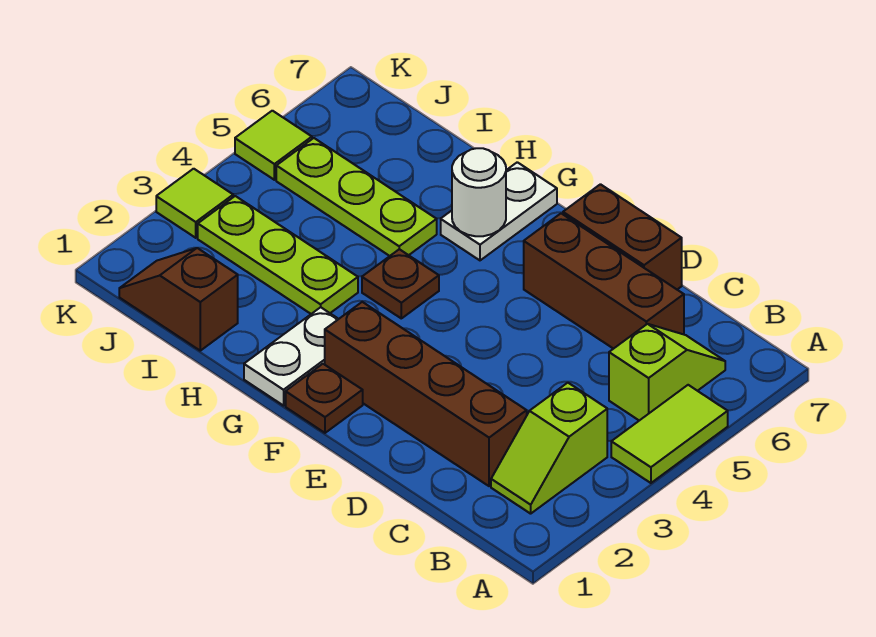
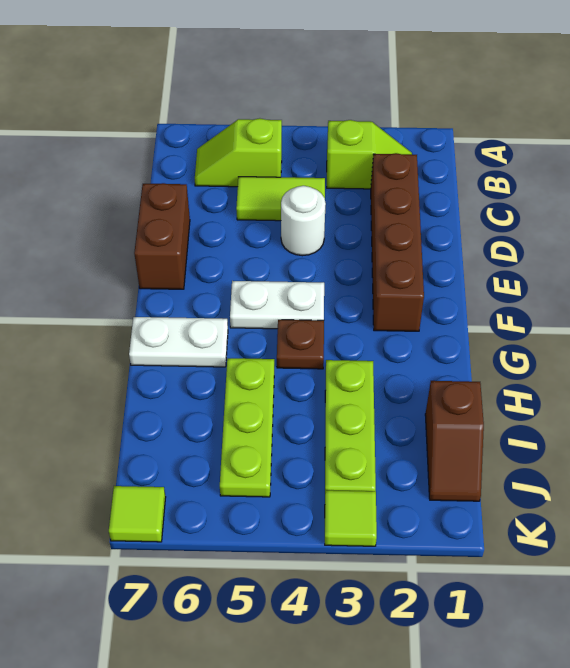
lime 1x2 tile [611,385,728,483] -> lime 1x2 tile moved to [236,177,325,221]
brown 1x3 brick [524,213,684,349] -> none
brown 1x1 plate [286,364,363,433] -> none
white 1x2 plate [244,307,338,406] -> white 1x2 plate moved to [230,281,324,329]
white 1x1 round brick [452,148,506,236] -> white 1x1 round brick moved to [281,186,326,256]
lime 1x1 tile [235,111,312,180] -> lime 1x1 tile moved to [109,486,166,542]

